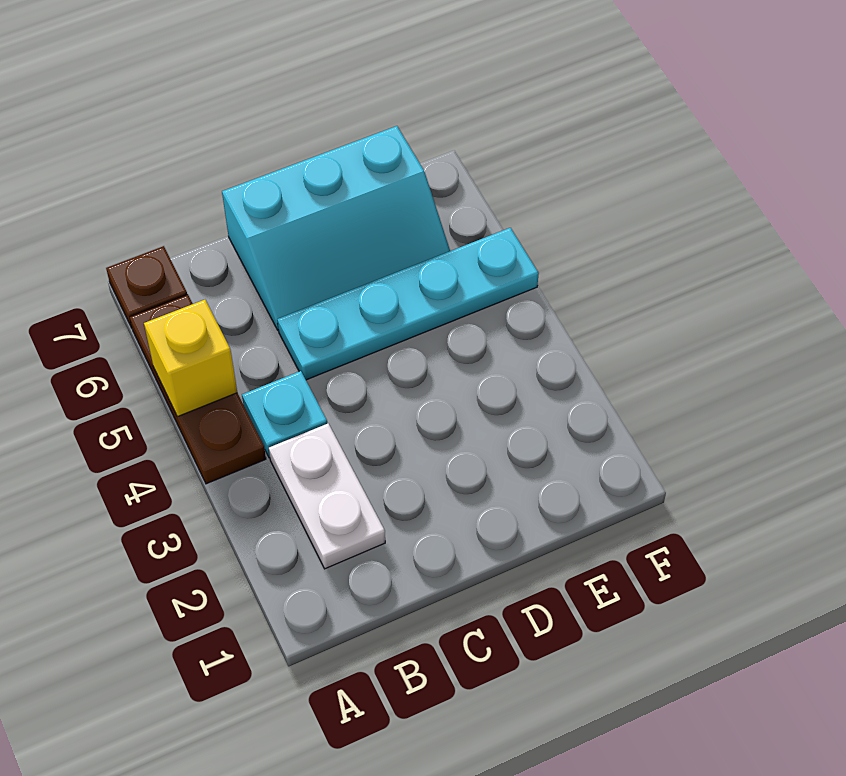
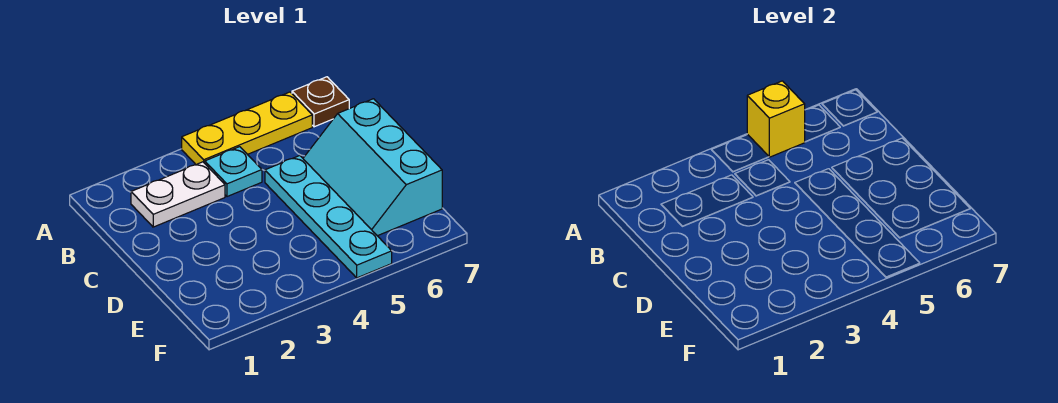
brown 1x3 plate [130,294,266,484] -> yellow 1x3 plate [182,92,312,164]

